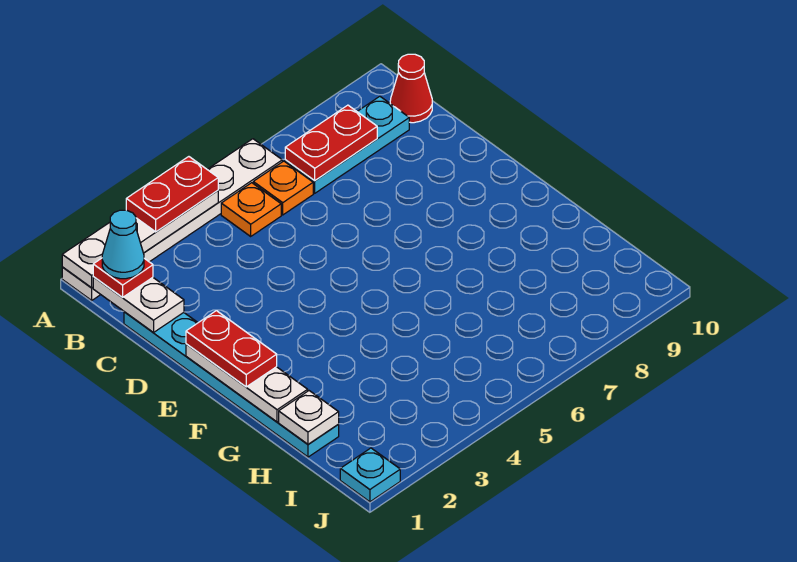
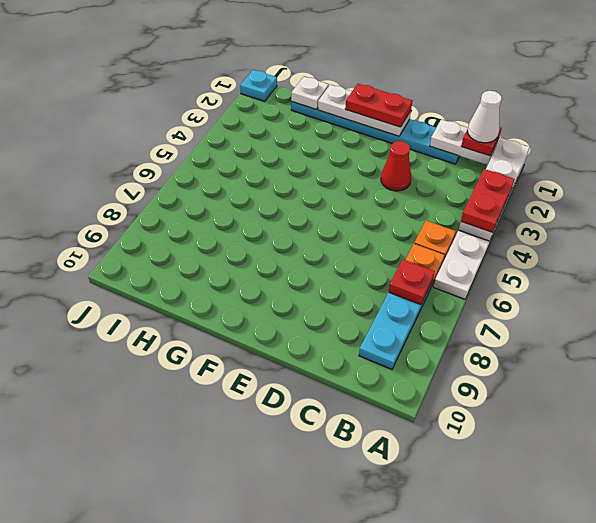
cyan 1x1 cone [102,210,144,279] -> white 1x1 cone [468,91,502,143]
red 1x2 plate [285,105,377,181] -> red 1x1 plate [389,260,435,305]
red 1x1 cone [390,54,432,123] -> red 1x1 cone moved to [381,141,411,191]

